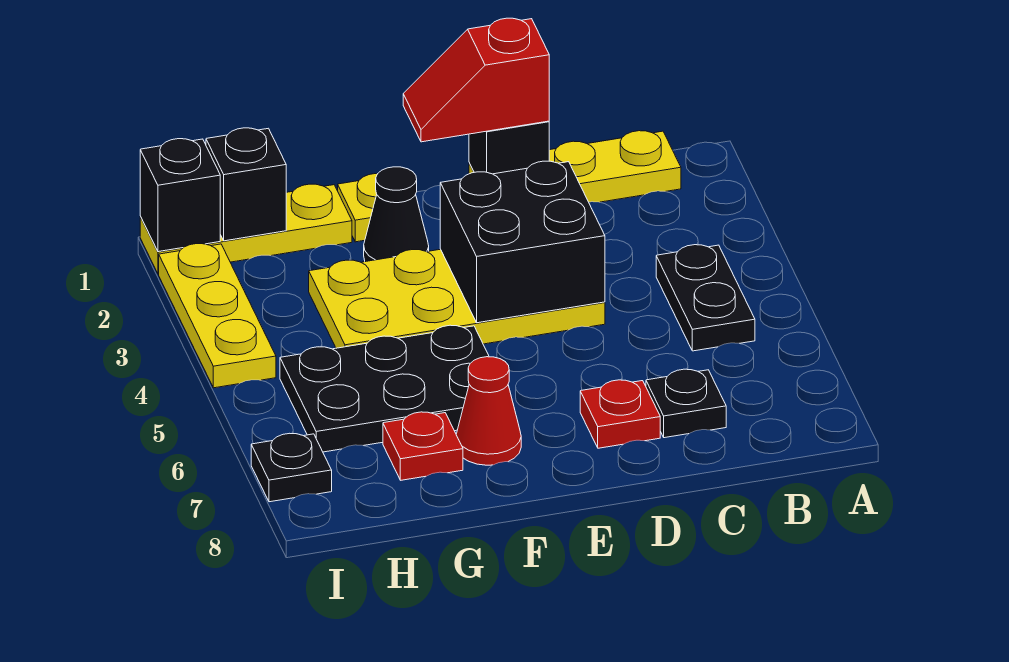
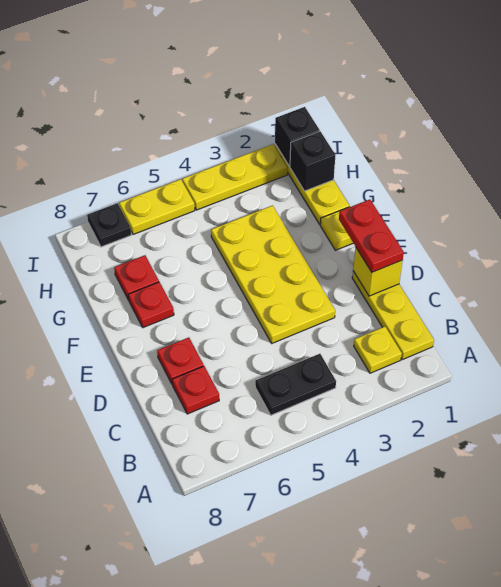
none -> yellow 1x1 plate [354,327,402,373]
black 1x1 plate [646,369,726,438] -> red 1x1 plate [172,366,219,414]
black 1x1 brick [469,121,549,174] -> yellow 1x1 brick [353,247,403,296]
red 1x2 slope [403,18,549,142] -> red 1x2 plate [339,199,404,272]
black 2x2 brick [440,161,605,323] -> none
black 1x1 cone [364,167,429,262] -> none
black 2x3 plate [280,325,489,452] -> none
red 1x1 cone [456,357,521,465] -> red 1x1 plate [128,282,174,328]
none -> yellow 1x2 plate [119,179,195,234]

